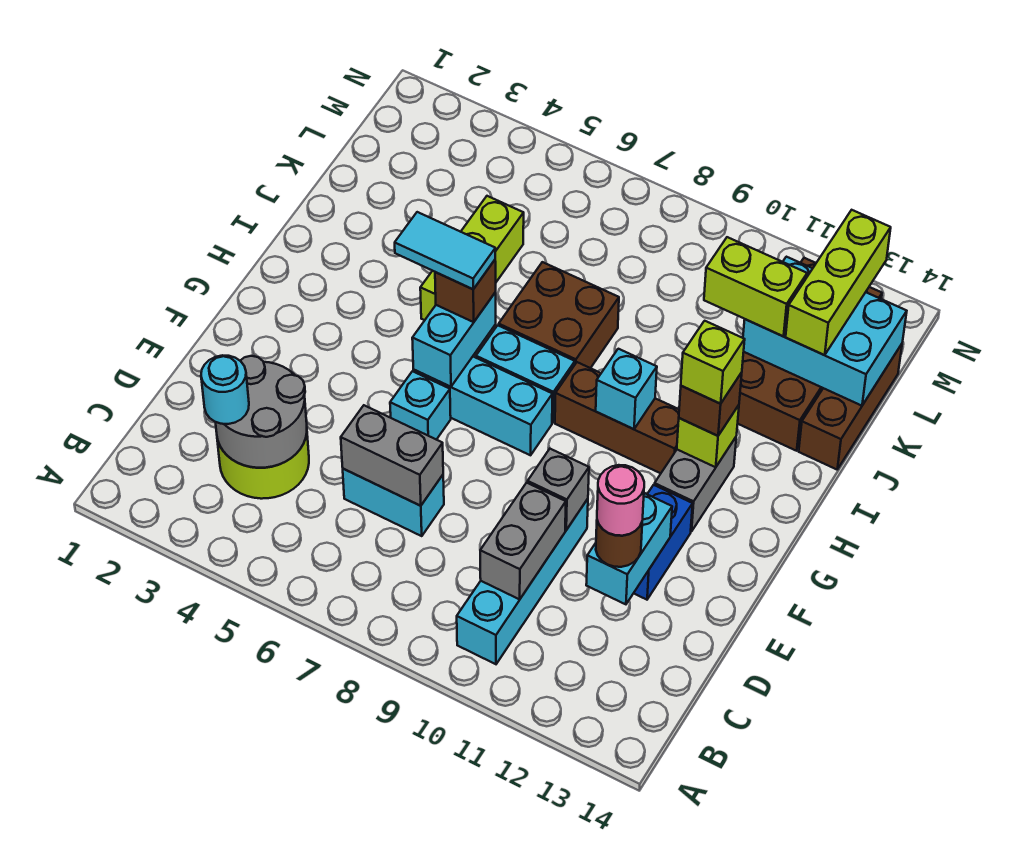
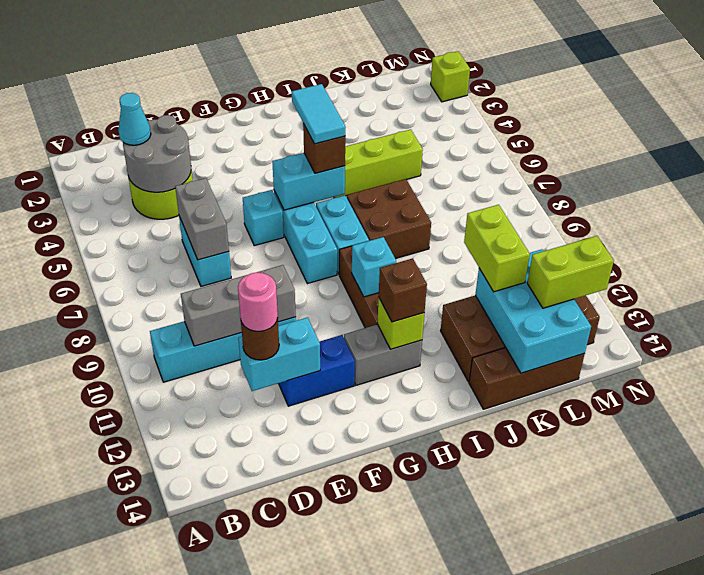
cyan 1x1 round brick [201,355,249,424] -> cyan 1x1 cone [118,93,151,145]
lime 1x1 brick [681,321,745,404] -> lime 1x1 brick moved to [431,51,470,102]
lime 1x3 brick [786,210,891,355] -> lime 1x2 brick [527,236,614,308]

